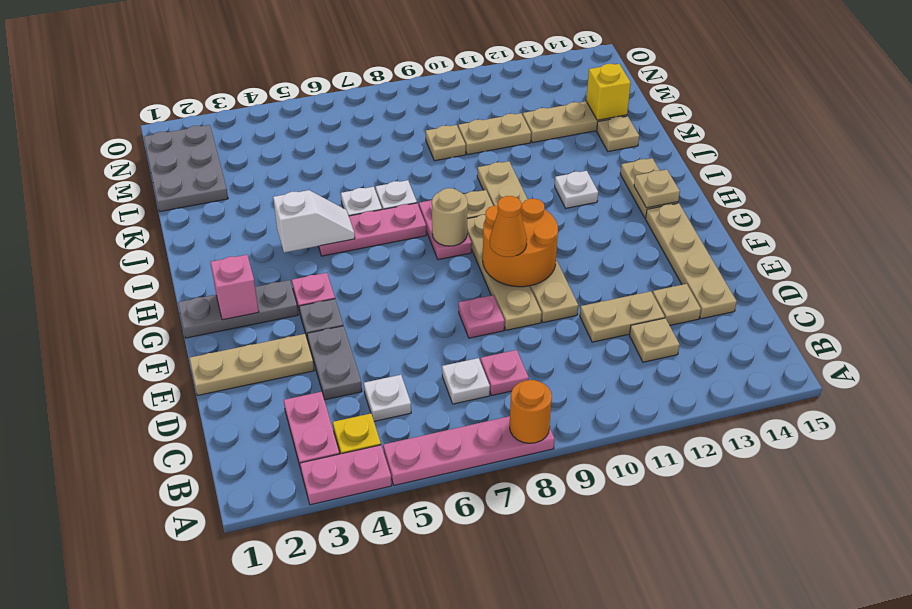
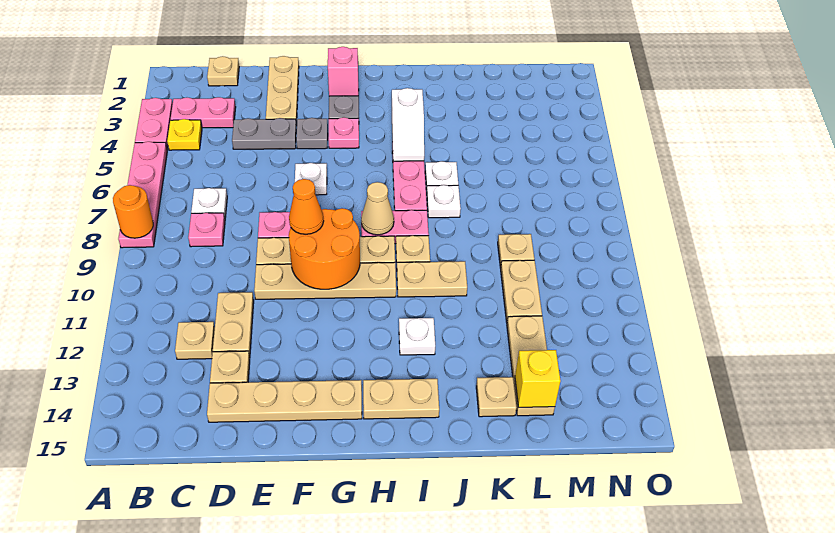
white 1x1 plate [364,375,411,421] -> white 1x1 plate moved to [295,163,327,195]
tan 1x1 round brick [432,188,468,246] -> tan 1x1 cone [361,182,394,235]
tan 1x1 plate [634,169,680,208] -> tan 1x1 plate moved to [207,56,239,86]
grey 2x3 plate [144,125,228,212] -> none

